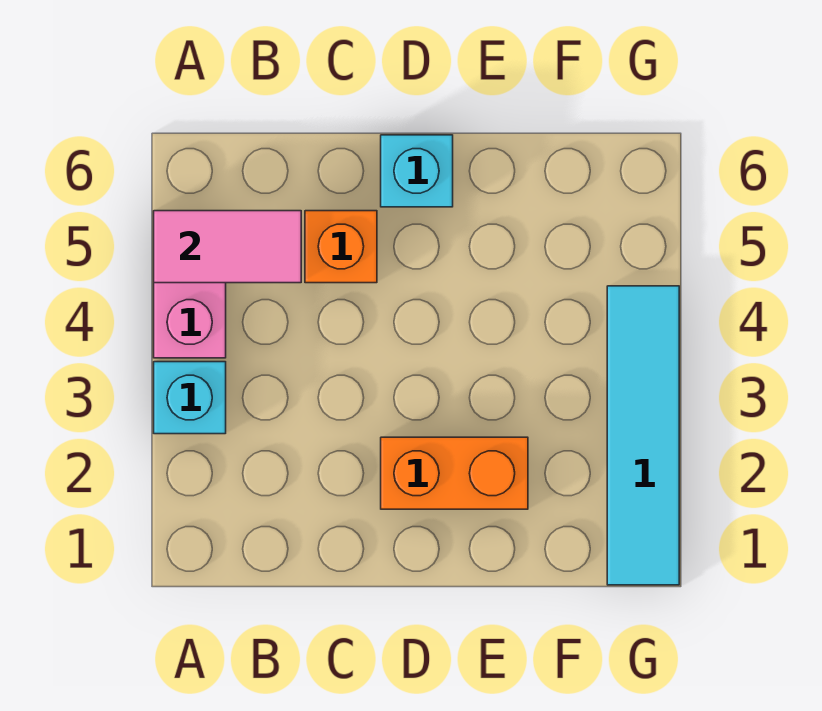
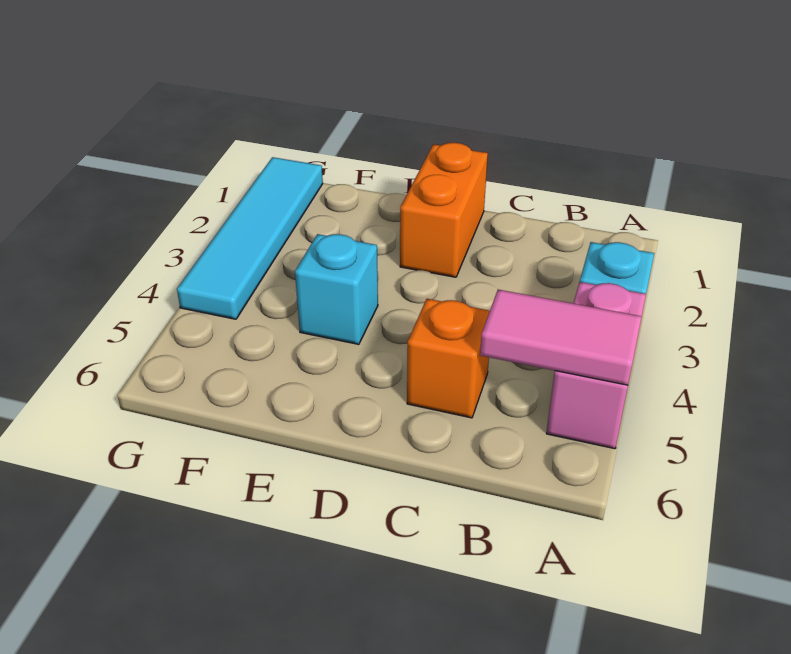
orange 1x2 brick [381,437,528,509] -> orange 1x2 brick turned to [400,143,488,277]
cyan 1x1 brick [381,135,453,207] -> cyan 1x1 brick moved to [295,234,378,344]

